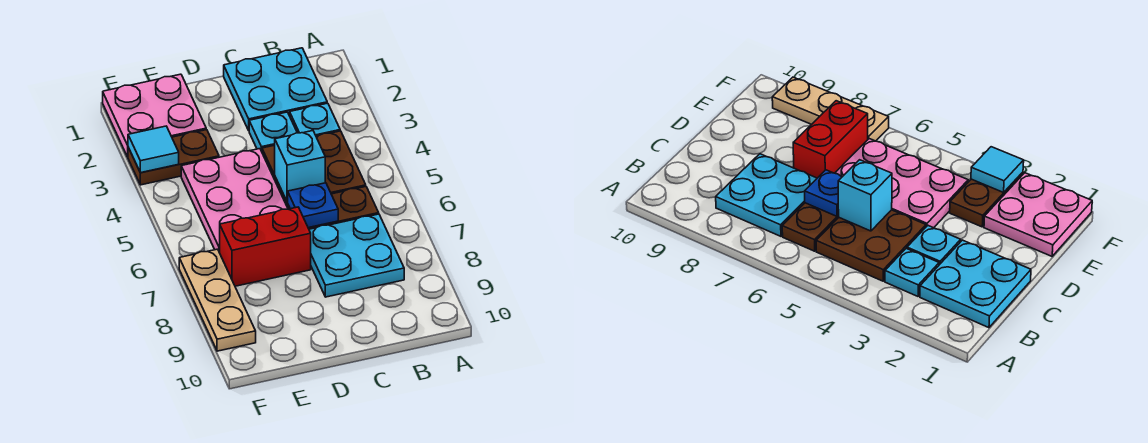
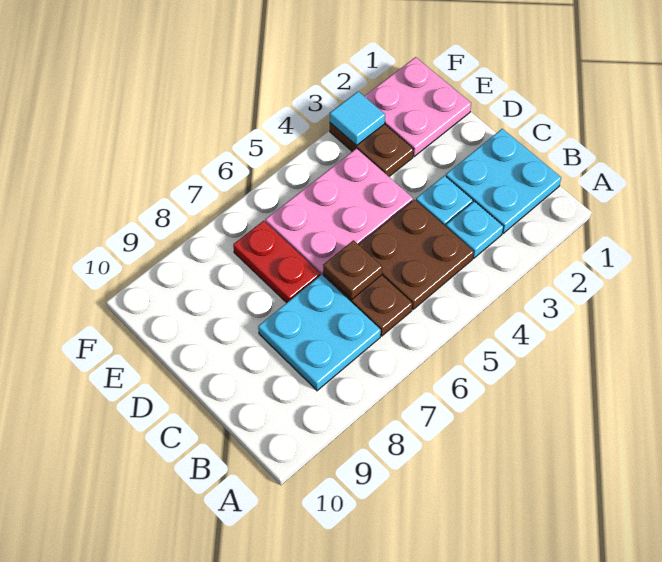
cyan 1x1 brick [275,131,325,202] -> none
blue 1x1 plate [288,183,338,228] -> brown 1x1 plate [323,240,382,299]
red 1x2 brick [220,207,311,286] -> red 1x2 plate [233,221,320,303]
tan 1x3 plate [179,249,256,351] -> none

